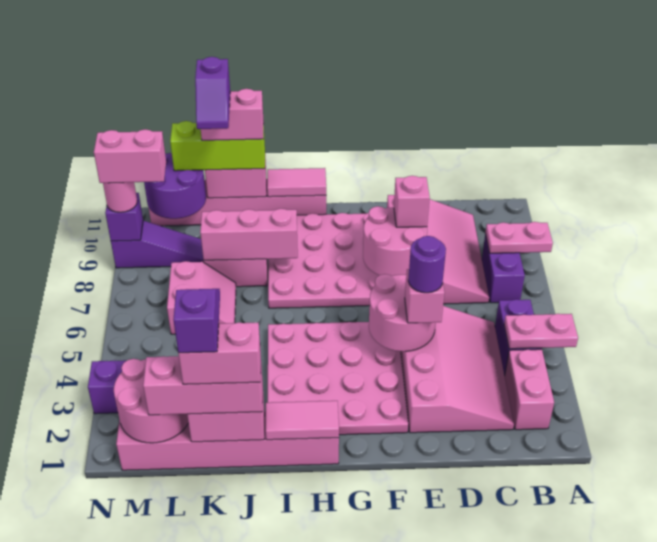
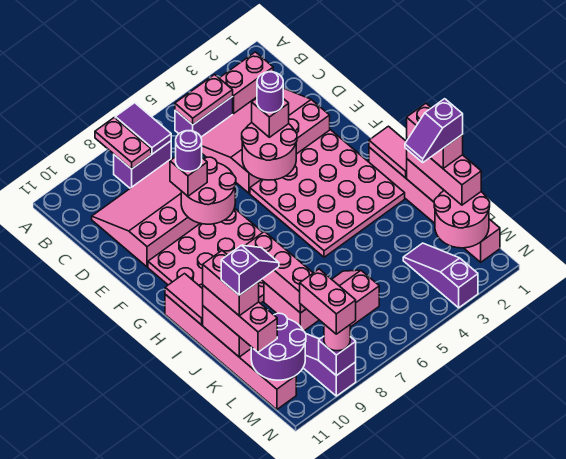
pink 1x2 plate [504,314,578,349] -> pink 1x2 plate turned to [175,75,233,125]
none -> purple 1x2 tile [115,103,171,154]
none -> purple 1x1 round brick [176,131,202,171]
lime 1x3 brick [170,121,265,171] -> pink 1x3 brick [203,285,277,352]

